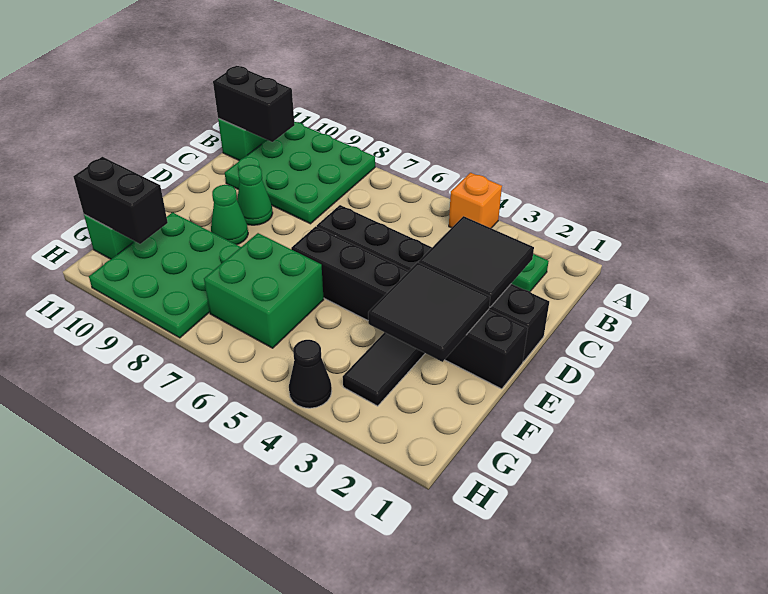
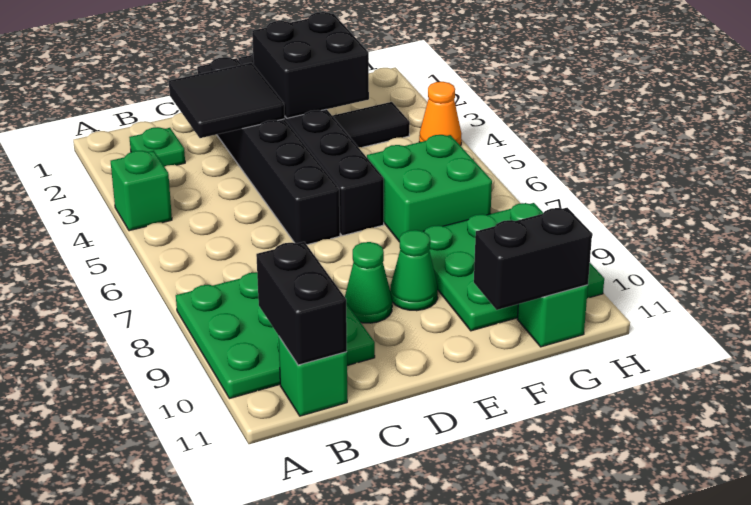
orange 1x1 brick [449,173,502,228] -> green 1x1 brick [111,151,172,231]
black 2x2 tile [368,262,490,362] -> black 2x2 brick [252,12,369,118]
black 1x2 brick [73,157,168,244] -> black 1x2 brick turned to [474,208,592,310]
black 1x1 cone [289,340,332,408] -> orange 1x1 cone [419,82,462,146]

